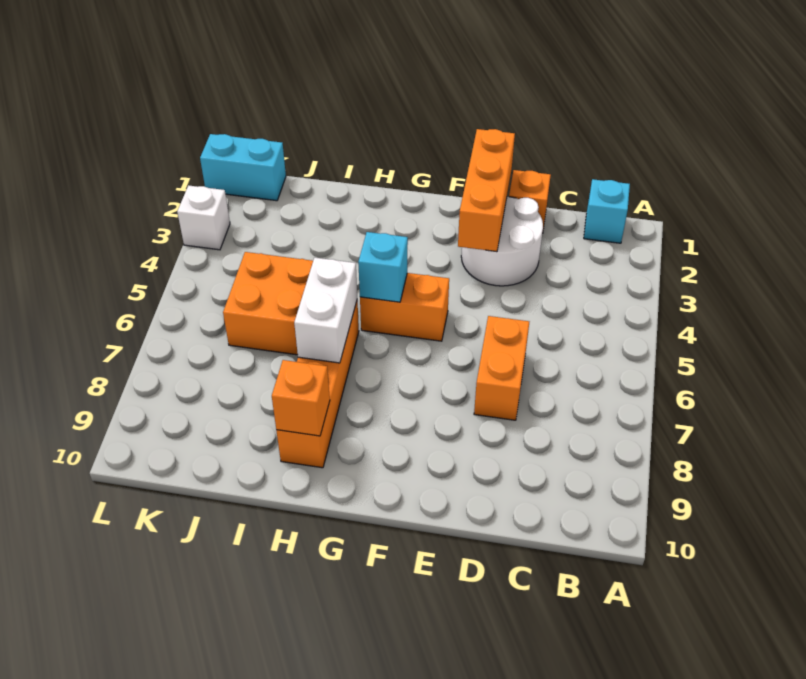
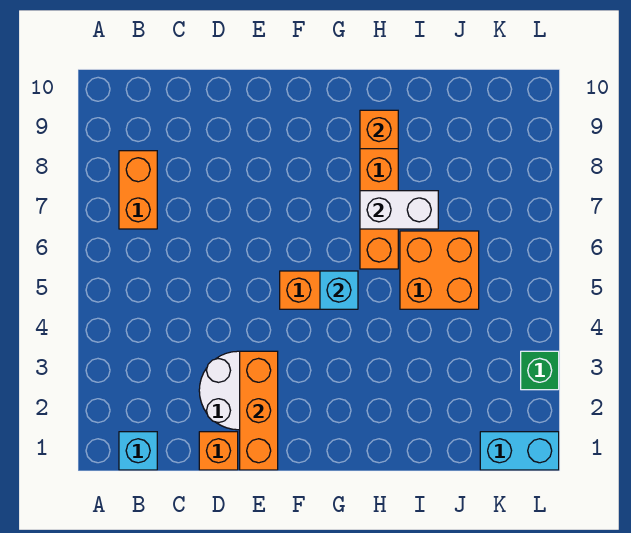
orange 1x2 brick [474,316,529,420] -> orange 1x2 brick moved to [119,151,157,229]
white 1x2 brick [294,258,357,363] -> white 1x2 brick turned to [360,191,438,229]
white 1x1 brick [177,185,230,250] -> green 1x1 brick [521,351,559,390]

